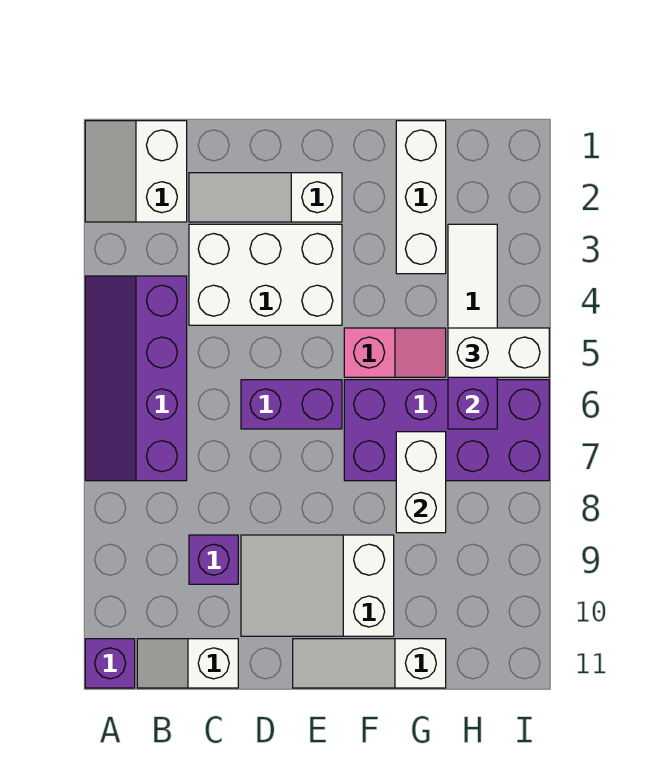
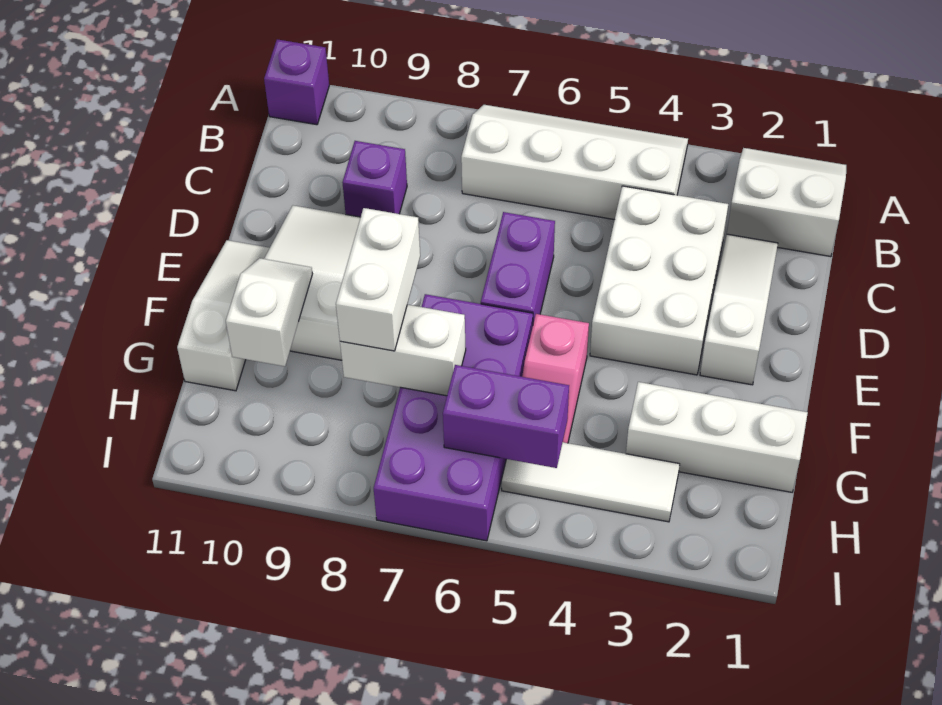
purple 2x4 slope [85,276,187,481] -> white 2x4 slope [461,105,688,220]
white 1x2 slope [137,639,238,688] -> white 1x2 slope moved to [226,258,313,366]
white 1x2 brick [448,328,549,377] -> white 1x2 brick moved to [336,208,420,351]

